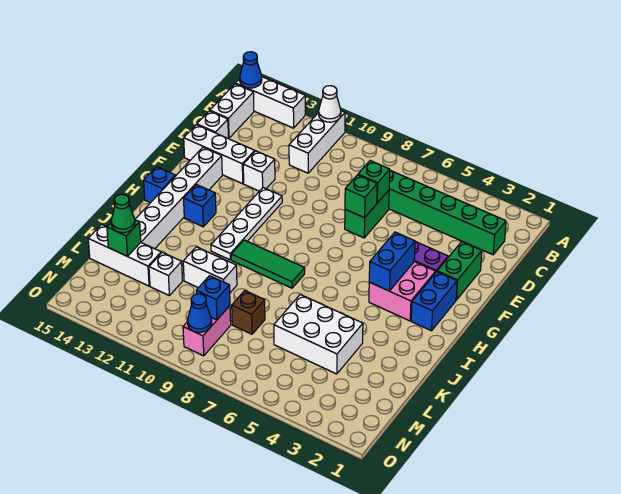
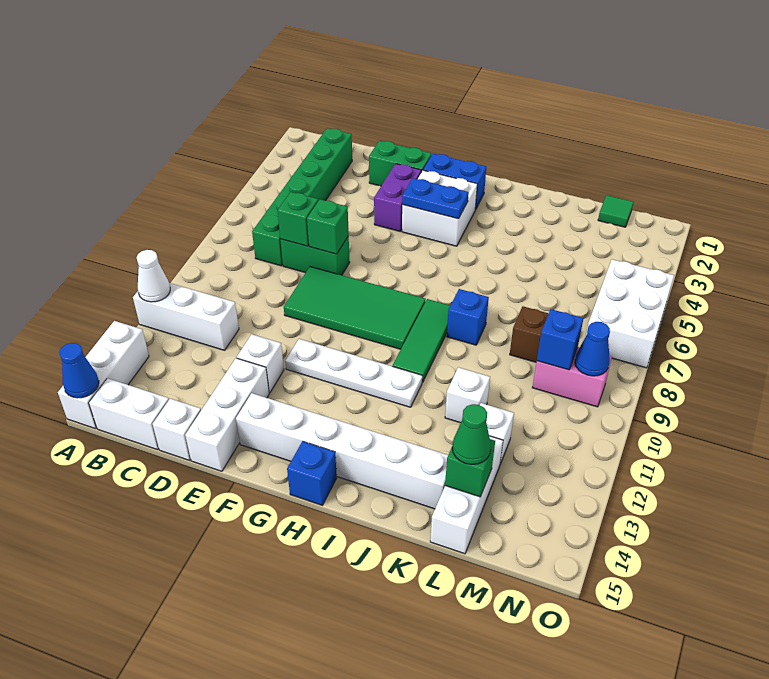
none -> green 2x4 tile [284,267,426,349]
pink 2x2 brick [369,262,436,321] -> white 2x2 brick [402,170,477,246]
blue 1x2 brick [369,232,415,291] -> blue 1x2 plate [402,178,469,219]
blue 1x1 brick [184,184,216,227] -> blue 1x1 brick moved to [447,289,489,345]
white 2x3 brick [274,295,363,374] -> white 2x3 brick moved to [586,259,674,368]
white 1x2 brick [183,247,237,293] -> white 1x1 brick [445,367,490,423]
none -> green 1x1 tile [598,195,633,227]

